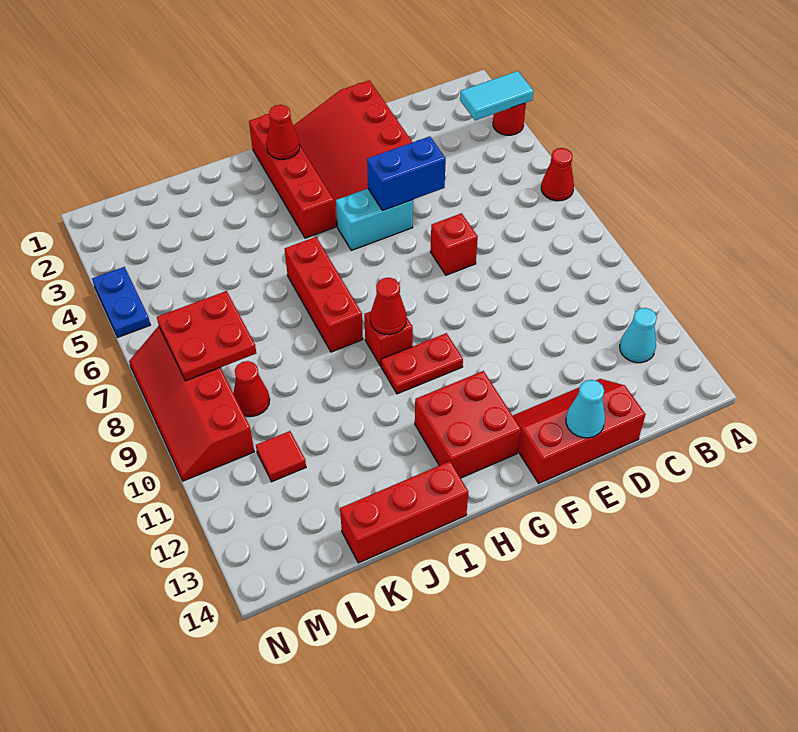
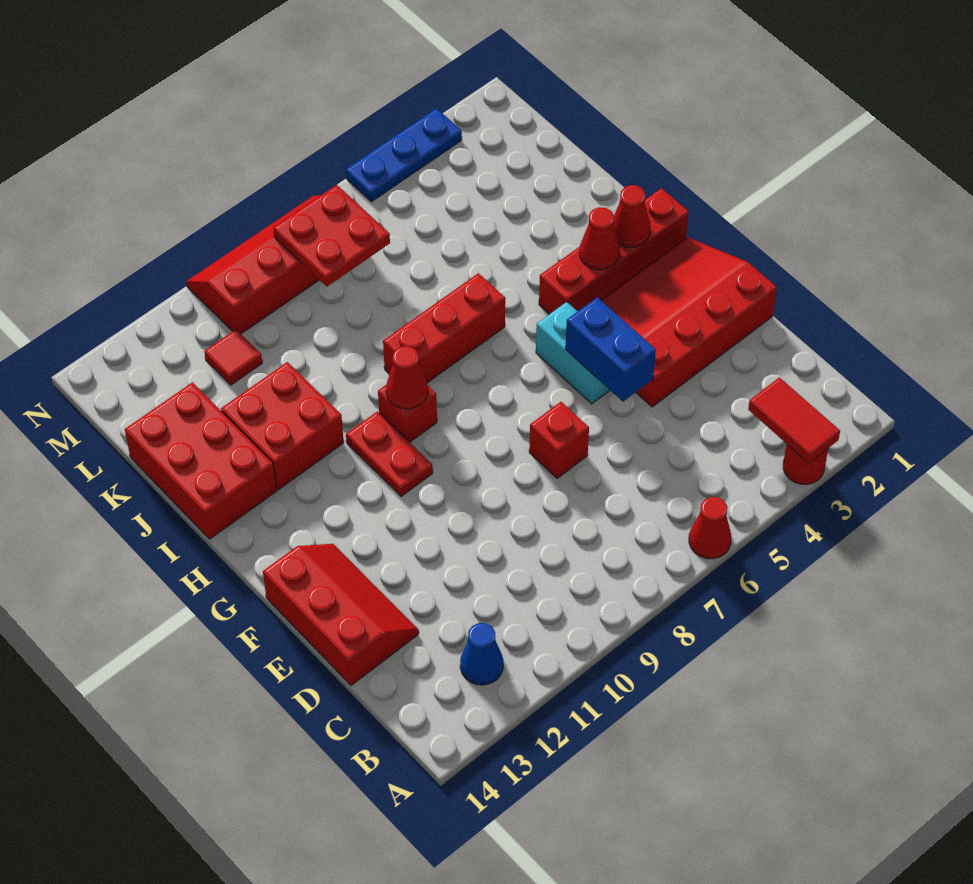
cyan 1x2 tile [460,71,534,120] -> red 1x2 tile [748,377,840,463]
cyan 1x1 cone [620,308,657,363] -> blue 1x1 cone [460,623,503,685]
cyan 1x1 cone [566,380,605,438] -> none
red 2x2 brick [415,371,521,478] -> red 2x2 brick moved to [221,362,344,490]
red 1x3 brick [340,461,468,563] -> red 2x3 brick [125,382,276,539]
red 1x1 cone [233,361,270,416] -> red 1x1 cone moved to [580,207,620,270]
blue 1x2 plate [92,267,150,337] -> blue 1x3 plate [346,108,462,202]

